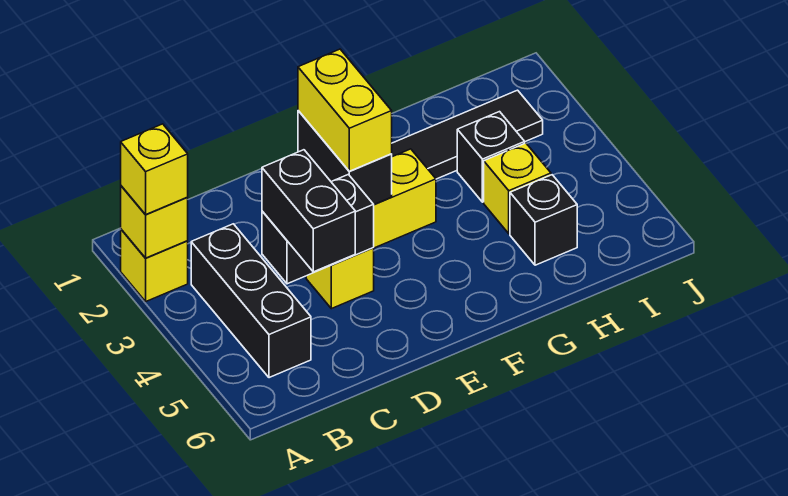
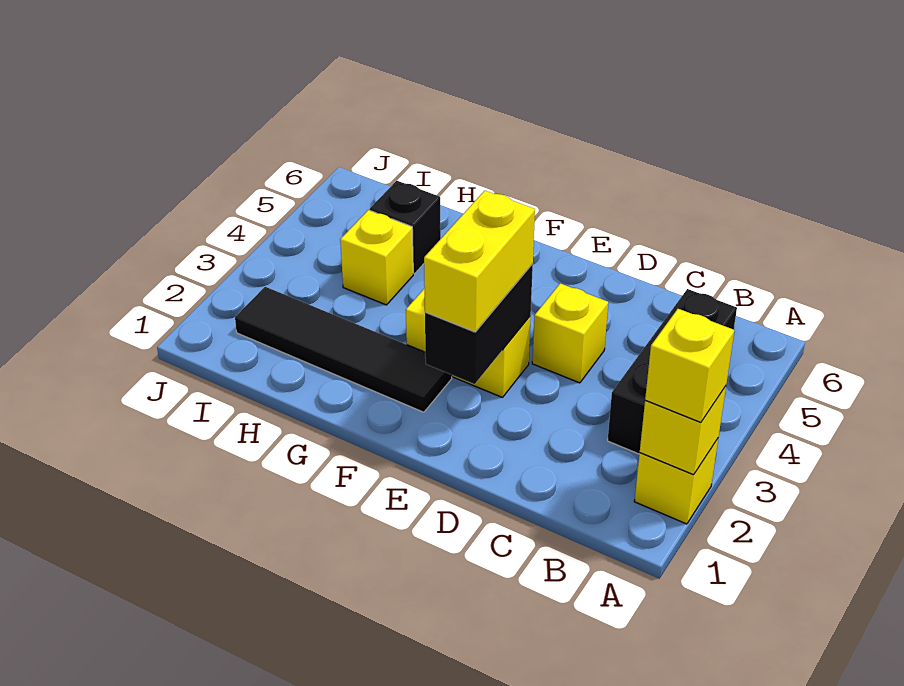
black 1x2 brick [262,174,374,284] -> none
black 1x2 brick [262,150,355,272] -> none
black 1x1 brick [457,112,525,202] -> none

